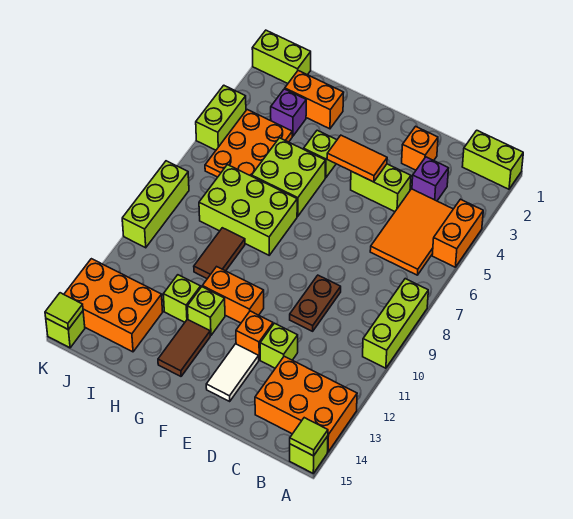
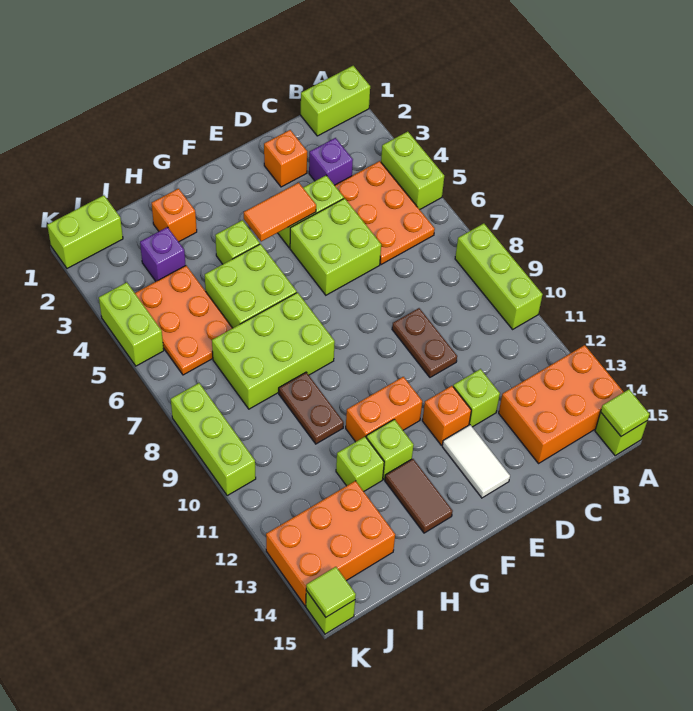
orange 1x2 brick [432,199,483,267] -> lime 1x2 brick [381,131,444,210]
orange 2x3 tile [370,189,453,275] -> orange 2x3 plate [335,161,435,265]
none -> lime 2x2 brick [290,198,381,295]
orange 1x2 brick [285,71,344,129] -> orange 1x1 brick [152,189,197,242]
brown 1x2 tile [194,228,245,279] -> brown 1x2 plate [279,372,344,444]

